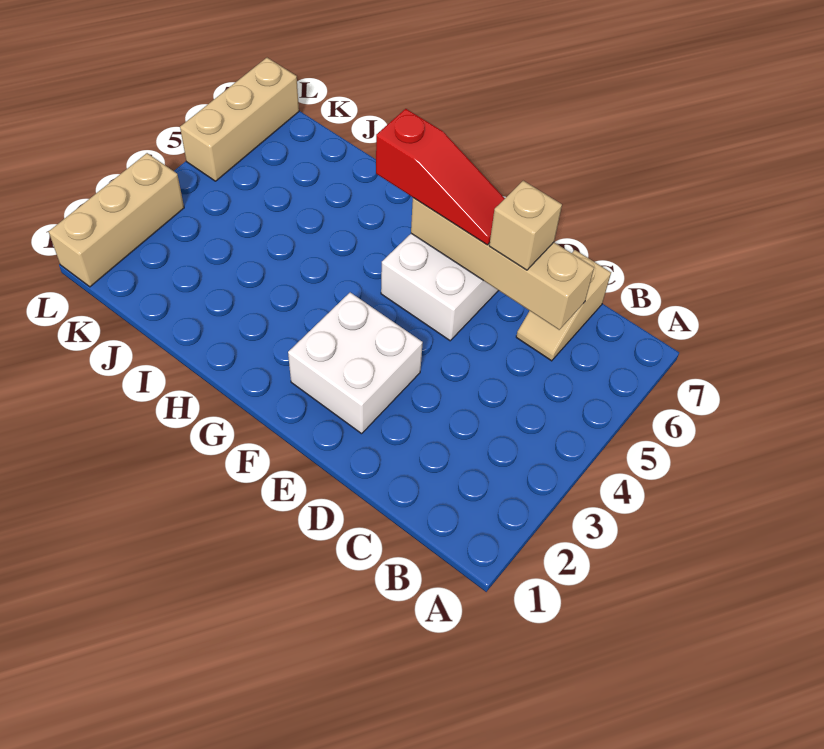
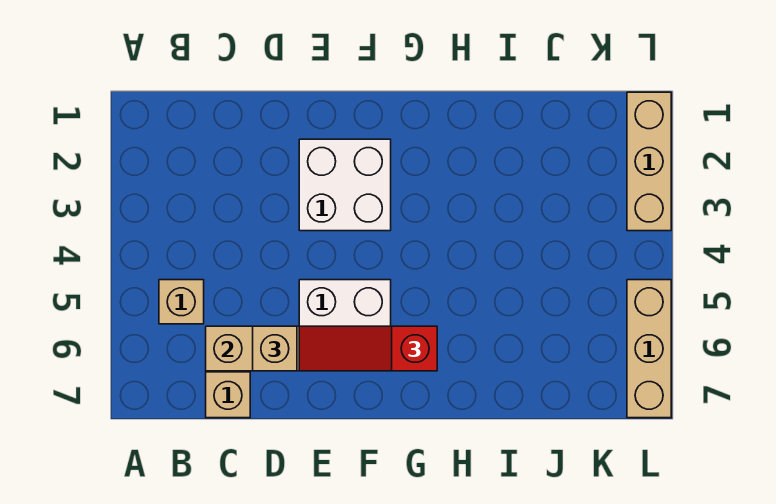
none -> tan 1x1 brick [159,280,204,324]

